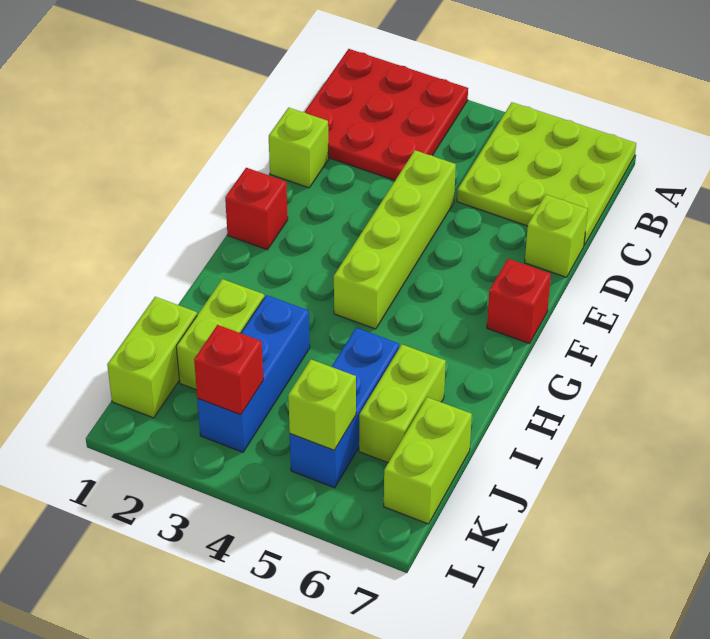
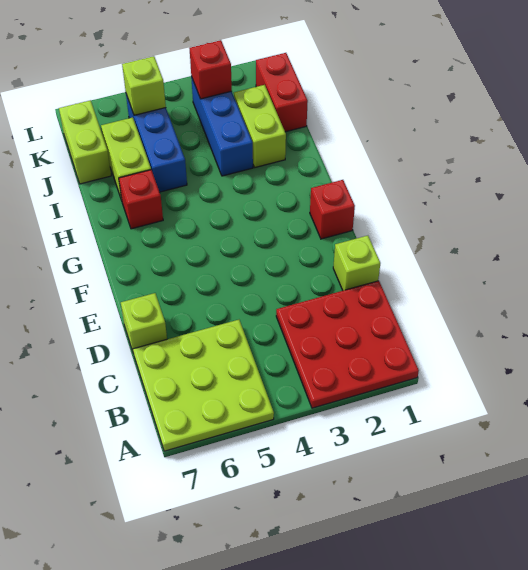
lime 1x4 brick [334,150,456,329] -> none
red 1x1 brick [487,259,551,344] -> red 1x1 brick moved to [119,170,163,229]
lime 1x2 brick [107,297,197,418] -> red 1x2 brick [256,53,308,132]

